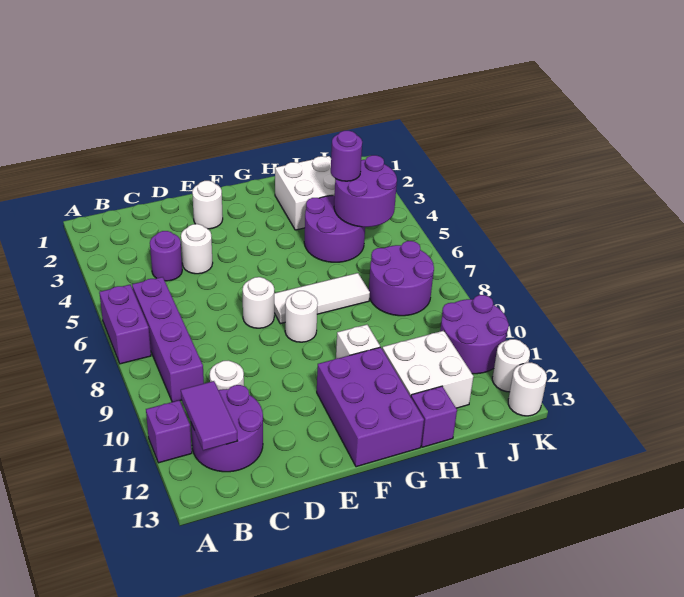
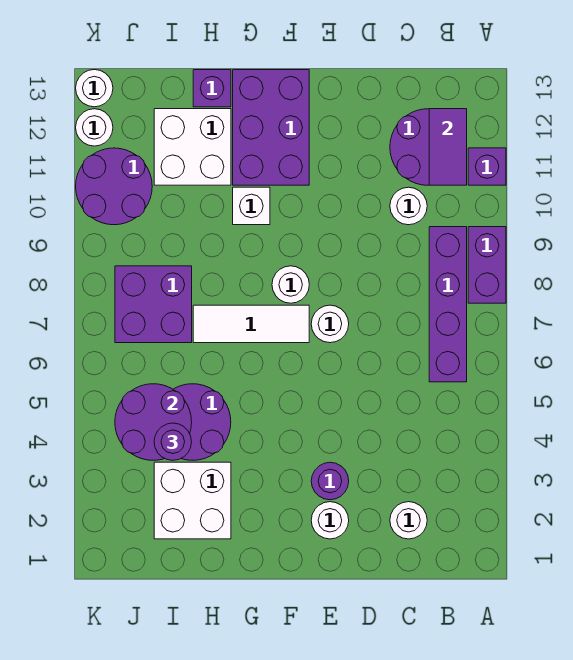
purple 1x2 brick [99,285,151,364] -> purple 1x2 brick moved to [468,227,506,303]
purple 1x1 round brick [150,231,182,281] -> purple 1x1 round brick moved to [311,462,349,500]
white 1x1 round brick [181,224,213,274] -> white 1x1 round brick moved to [390,502,427,539]
purple 2x2 round brick [369,241,434,316] -> purple 2x2 brick [115,266,192,343]

